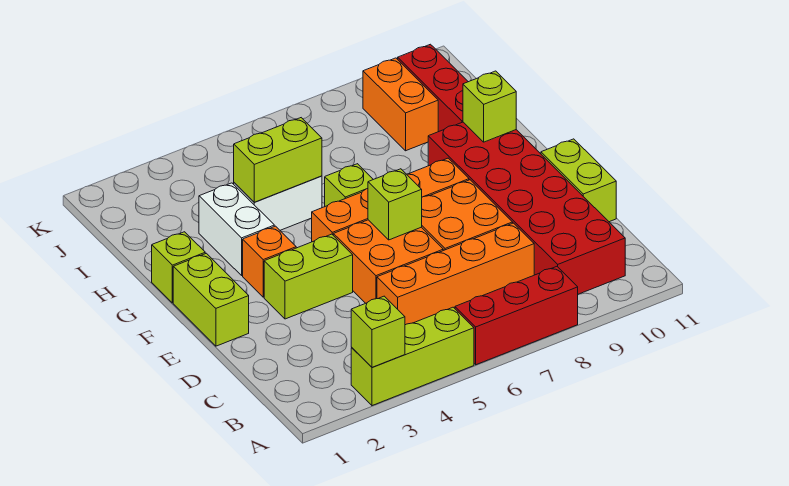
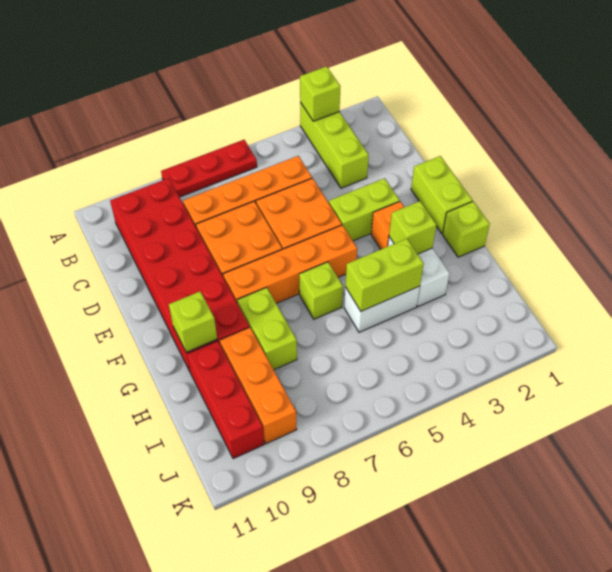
lime 1x3 brick [351,307,474,406] -> lime 1x3 brick turned to [300,103,369,188]
red 1x3 brick [455,267,578,365] -> red 1x3 plate [161,140,257,197]
lime 1x2 brick [541,139,616,222] -> lime 1x2 brick moved to [237,287,297,370]
lime 1x1 brick [368,169,422,240] -> lime 1x1 brick moved to [389,201,436,254]
orange 1x2 brick [363,58,438,151] -> orange 1x3 brick [220,327,297,444]

